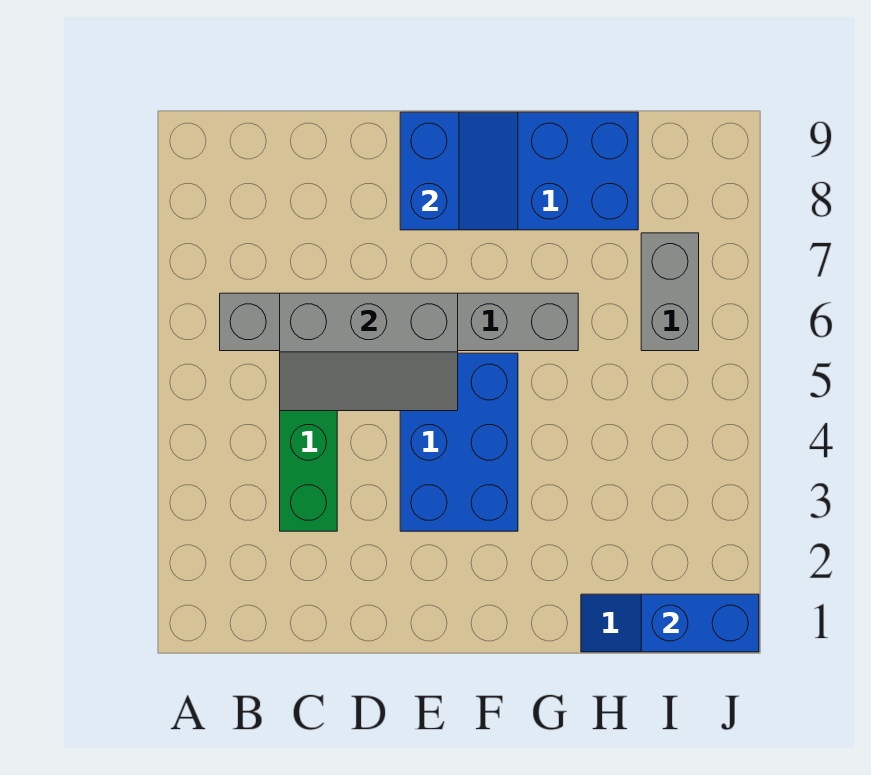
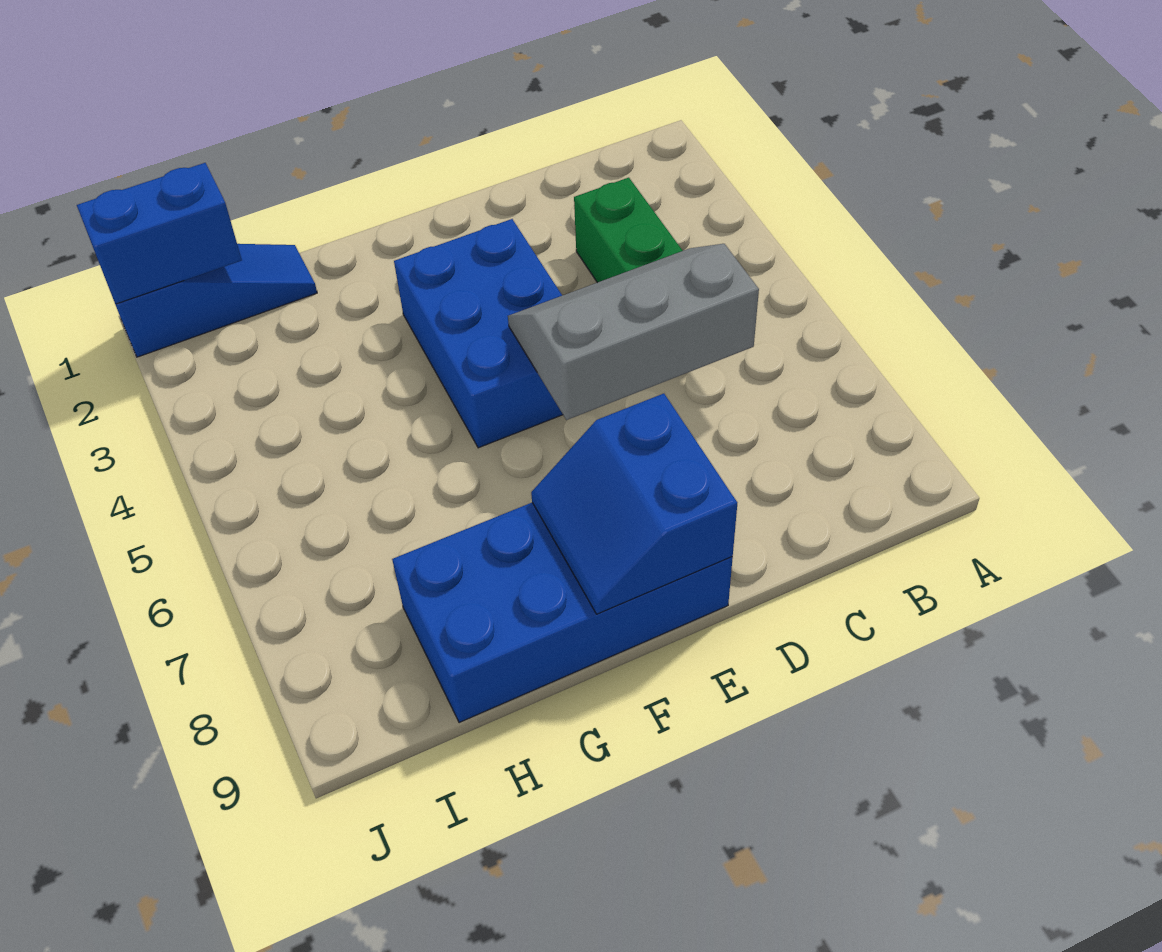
grey 1x6 brick [220,293,578,351] -> none
grey 1x2 brick [641,233,699,351] -> none

